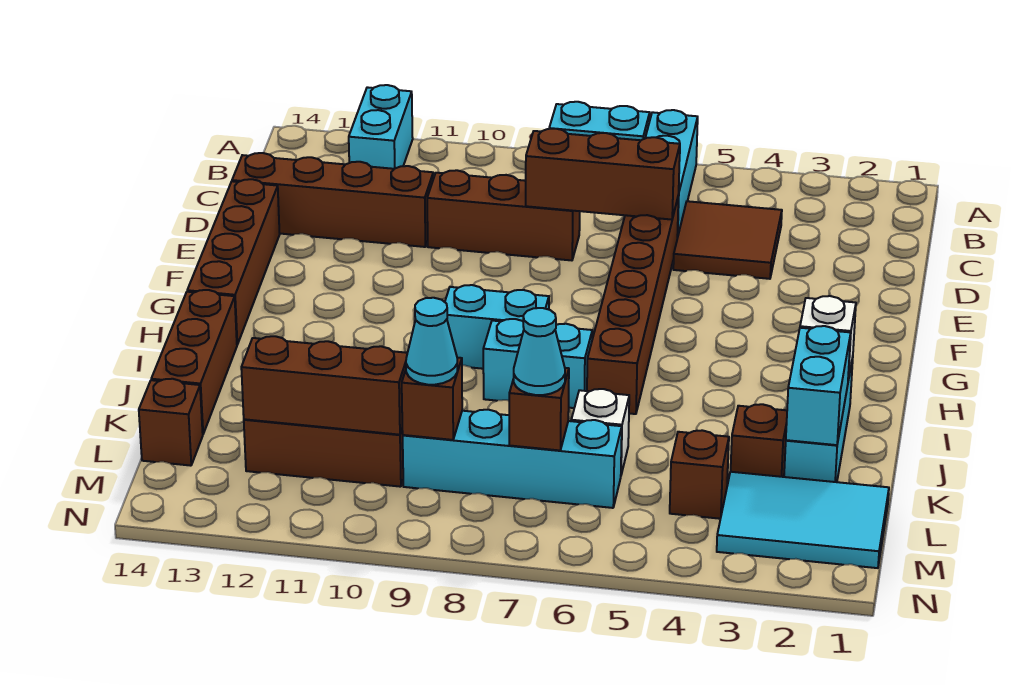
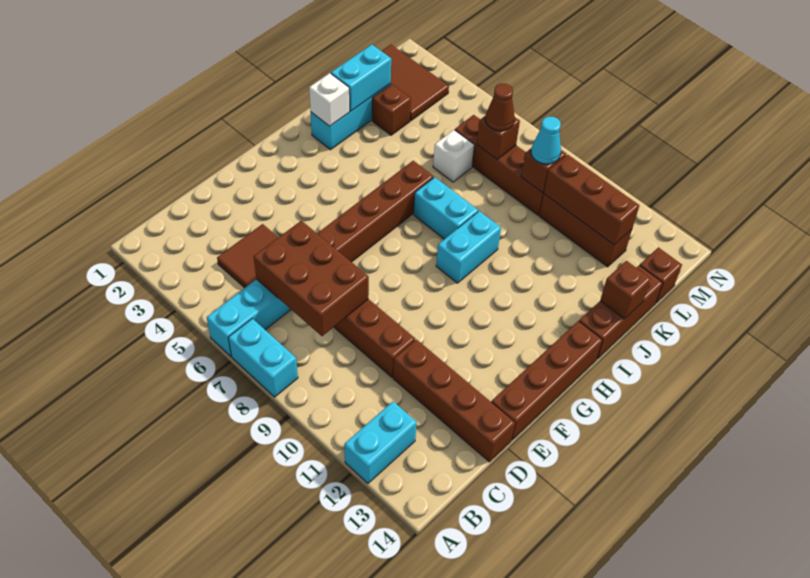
brown 1x3 brick [526,129,680,220] -> brown 2x3 brick [254,221,369,336]
cyan 1x2 brick [445,285,549,369] -> cyan 1x2 brick turned to [436,211,501,283]
cyan 2x3 tile [717,472,889,568] -> brown 2x3 tile [382,45,449,121]
brown 1x1 brick [670,430,729,519] -> brown 1x1 brick moved to [600,261,651,319]
cyan 1x4 brick [403,410,622,508] -> brown 1x4 brick [455,115,544,215]
cyan 1x1 cone [514,308,565,395] -> brown 1x1 cone [485,84,515,131]

